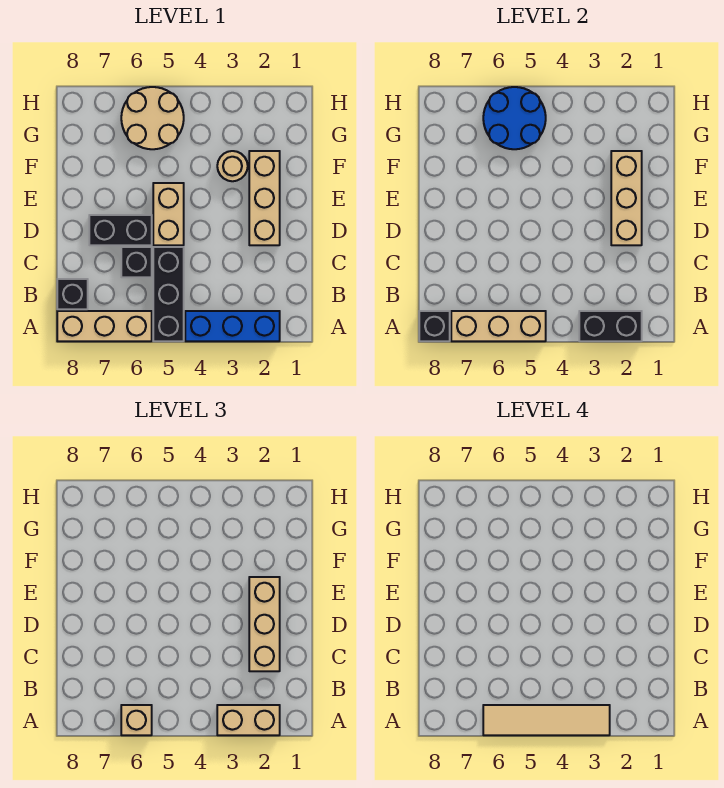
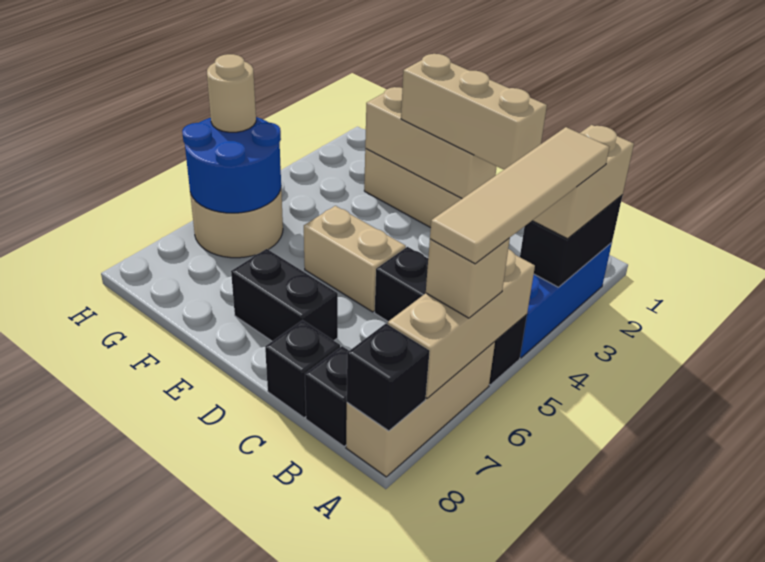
black 1x1 brick [121,247,152,277] -> black 1x1 brick moved to [265,320,340,418]
black 1x2 brick [89,215,152,245] -> black 1x2 brick turned to [231,249,338,341]
tan 1x1 round brick [217,151,248,181] -> tan 1x1 round brick moved to [207,54,256,132]

